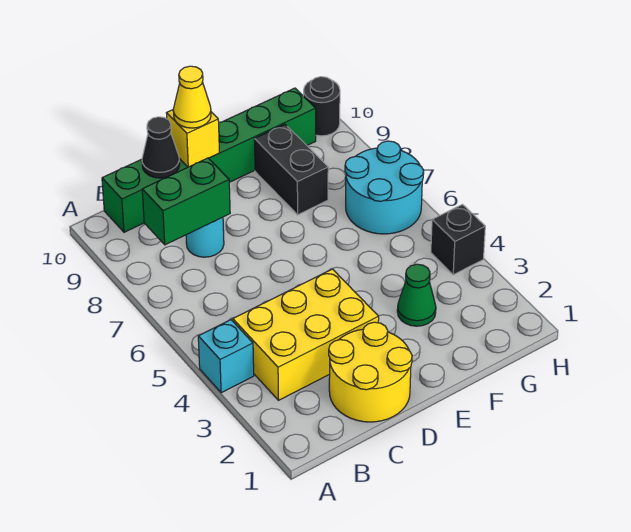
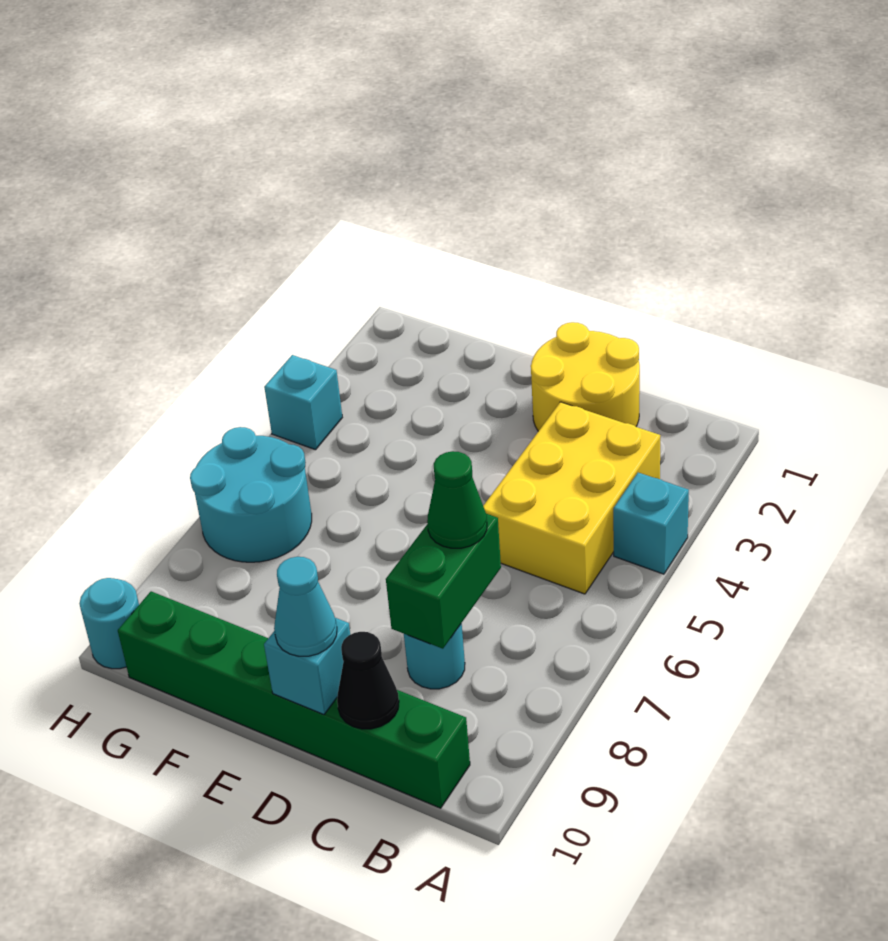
yellow 2x3 brick [233,269,379,400] -> yellow 2x3 brick turned to [483,402,660,594]
green 1x2 brick [142,158,230,245] -> green 1x2 brick turned to [386,514,501,649]
yellow 1x1 brick [167,110,219,167] -> cyan 1x1 brick [264,618,350,715]
yellow 1x1 cone [173,66,211,128] -> cyan 1x1 cone [274,557,337,656]
green 1x1 cone [397,264,436,326] -> green 1x1 cone moved to [427,451,487,548]
black 1x2 brick [255,124,328,215] -> none
black 1x1 brick [431,205,485,275] -> cyan 1x1 brick [264,355,342,450]
black 1x1 round brick [304,77,340,136] -> cyan 1x1 round brick [79,578,139,669]

